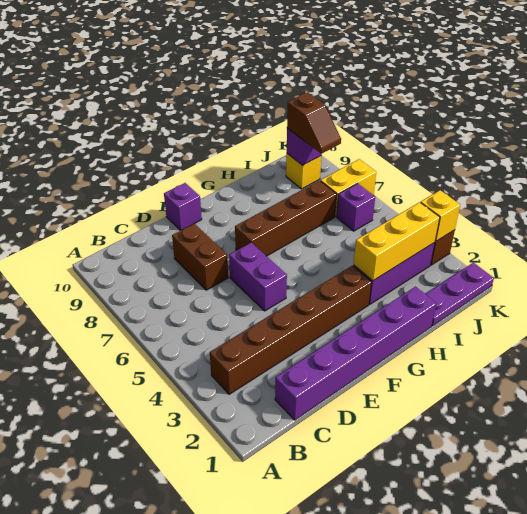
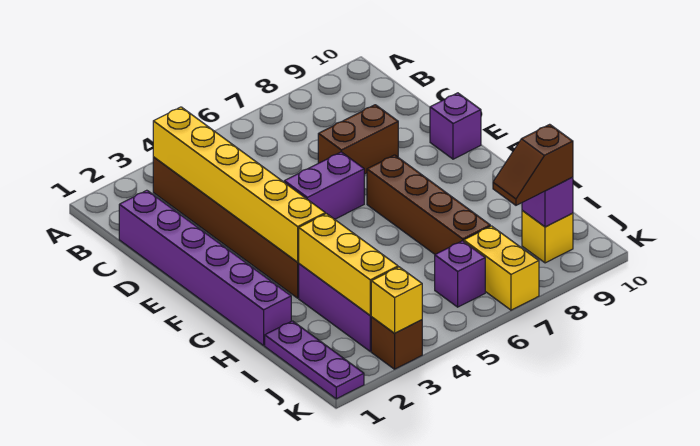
none -> yellow 1x6 brick [153,107,325,262]

